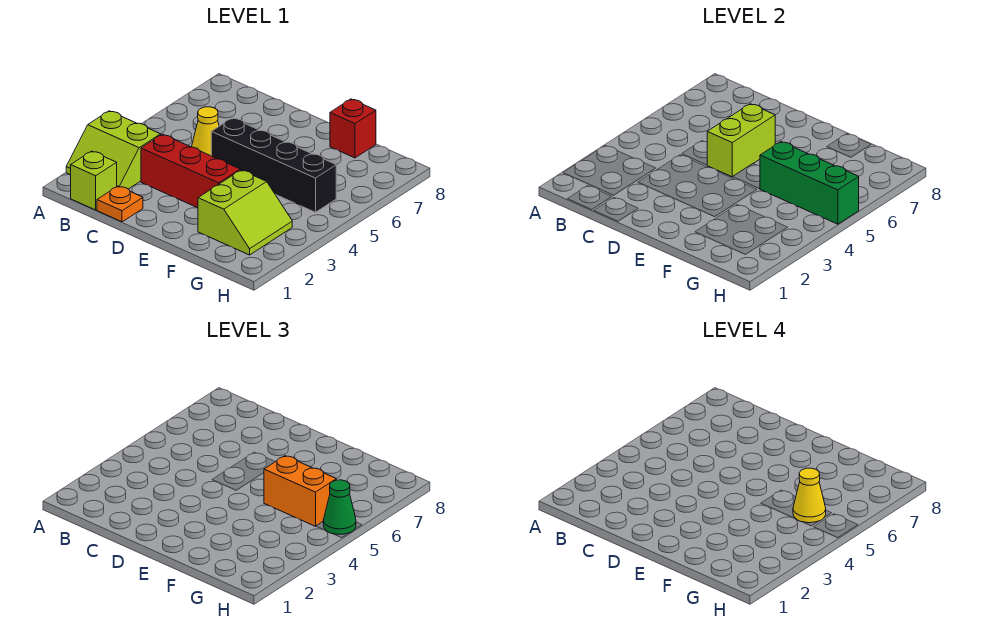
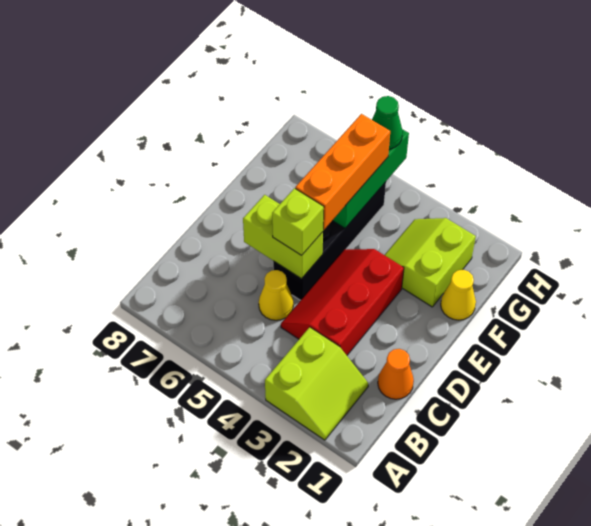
lime 1x1 brick [71,151,117,210] -> lime 1x1 brick moved to [272,188,324,255]
orange 1x1 plate [97,186,143,222] -> orange 1x1 cone [378,349,414,399]
lime 2x2 slope [198,170,292,255] -> lime 2x2 slope turned to [385,218,476,307]
orange 1x2 brick [264,456,336,526] -> orange 1x3 brick [295,114,390,229]
red 1x1 brick [330,99,376,158] -> none
yellow 1x1 cone [793,468,826,523] -> yellow 1x1 cone moved to [441,270,476,320]

